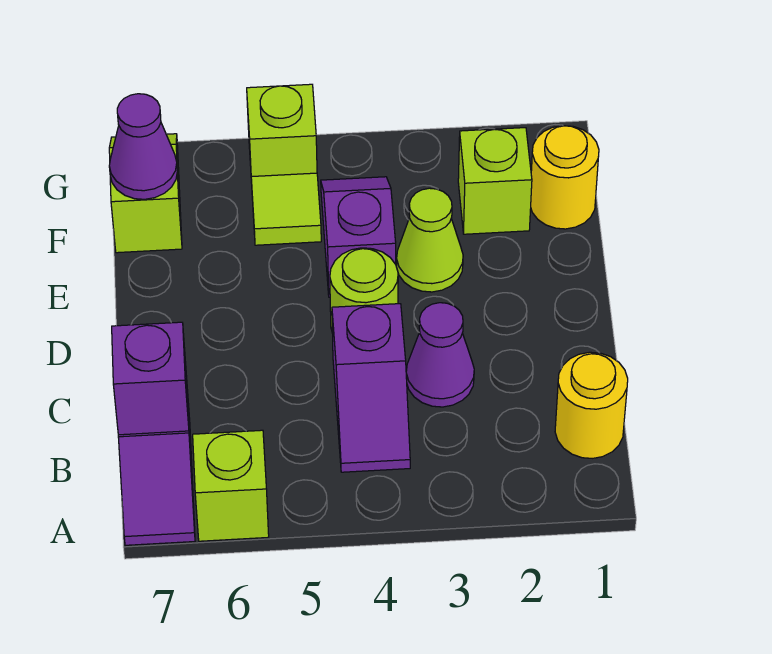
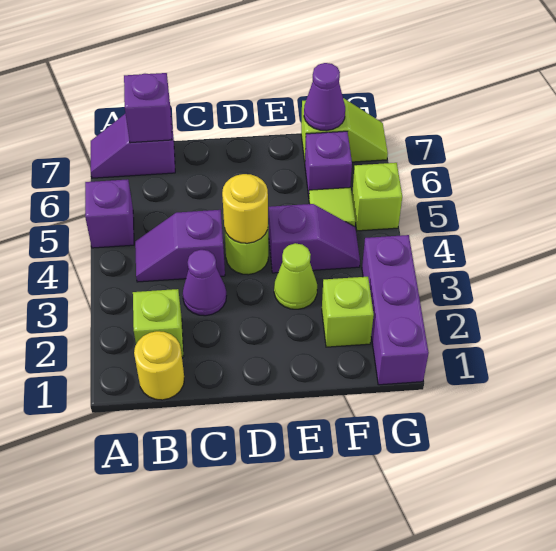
none -> purple 1x1 brick [85,179,134,248]
lime 1x1 brick [193,430,269,541] -> lime 1x1 brick moved to [133,289,184,357]
yellow 1x1 round brick [531,126,599,229] -> yellow 1x1 round brick moved to [222,174,268,243]
none -> purple 1x1 brick [305,131,352,196]
none -> purple 1x3 brick [362,235,429,385]

